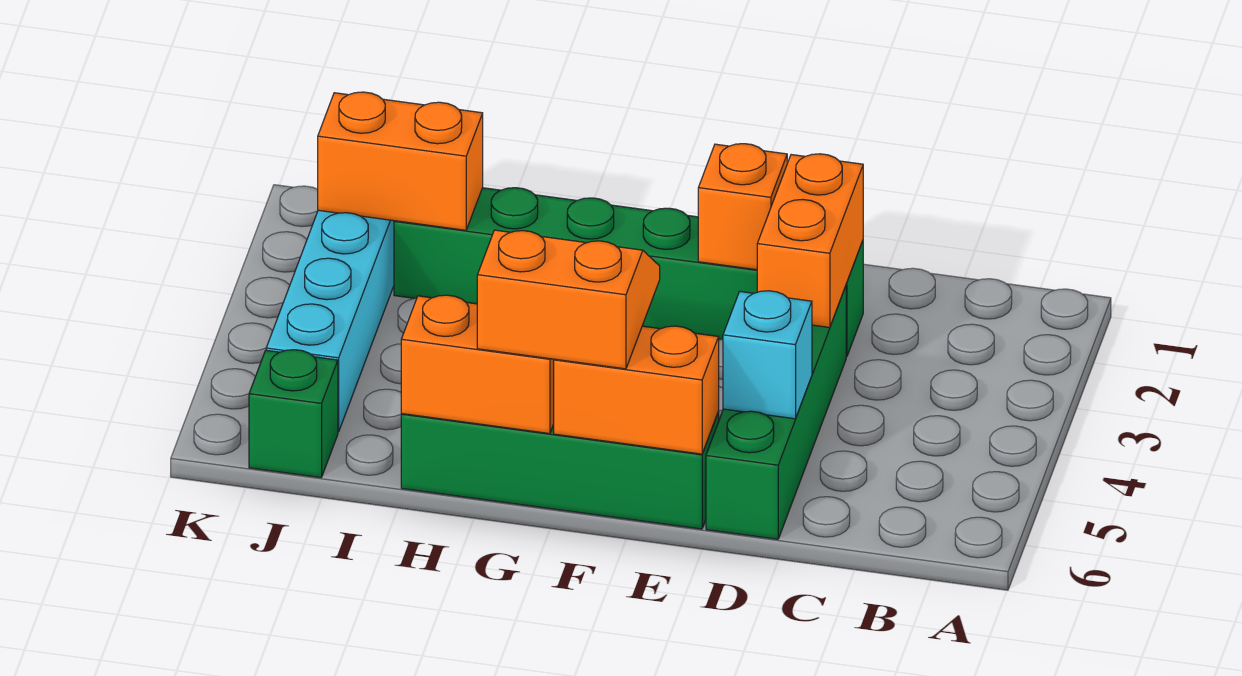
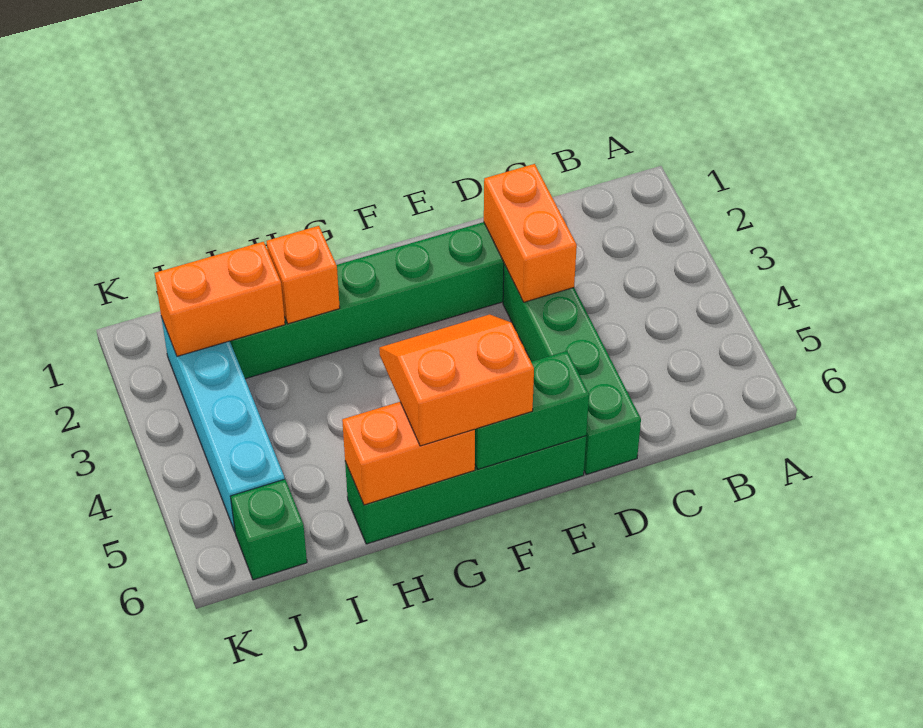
cyan 1x1 brick [723,291,812,419] -> none
orange 1x1 brick [698,144,787,270] -> orange 1x1 brick moved to [267,226,340,324]
orange 1x2 brick [554,326,719,454] -> green 1x2 brick [475,351,589,469]

